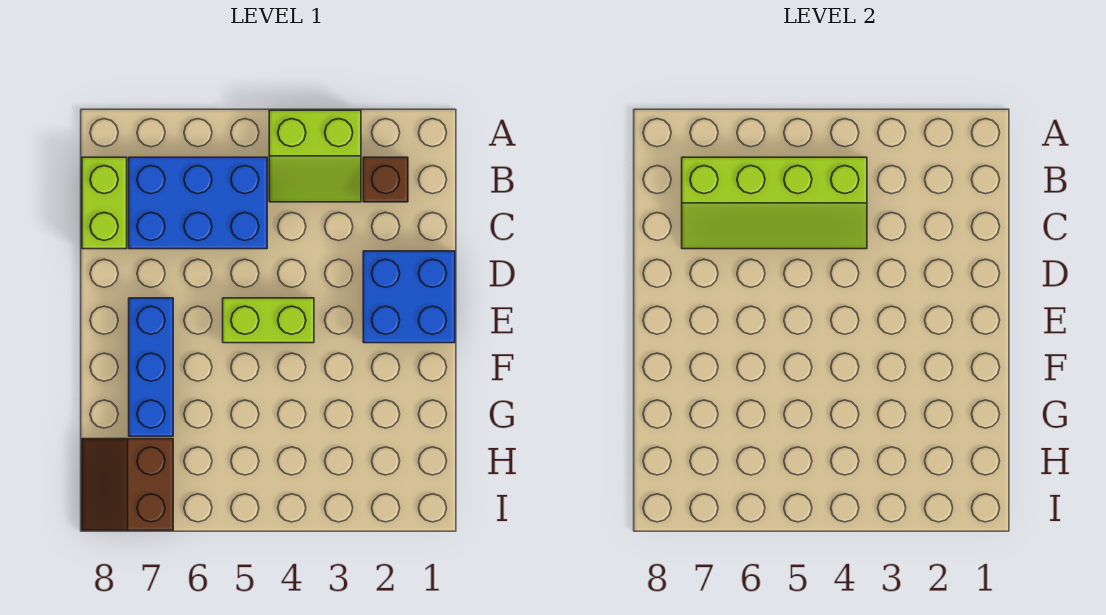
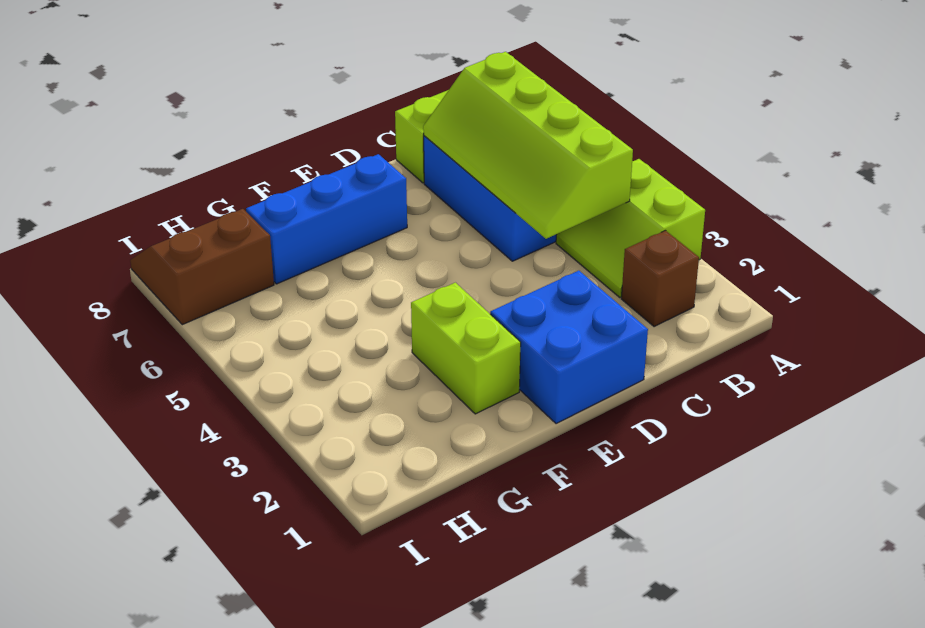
lime 1x2 brick [223,298,314,343] -> lime 1x2 brick moved to [411,283,521,414]

